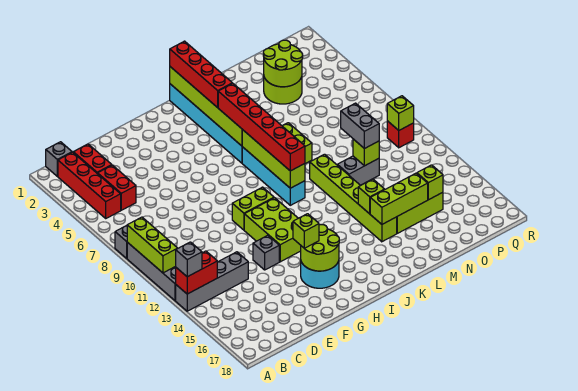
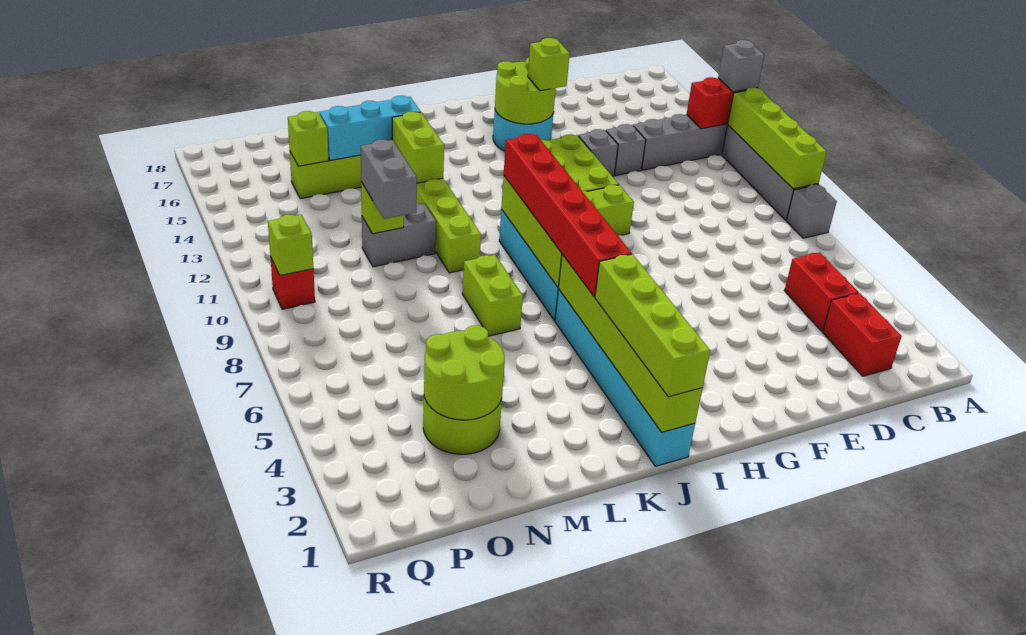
lime 1x3 brick [127,217,178,273] -> lime 1x4 brick [728,88,827,189]
grey 1x1 brick [46,142,72,176] -> grey 1x1 brick moved to [606,124,646,175]
red 1x4 brick [58,152,121,218] -> none
red 1x4 brick [170,41,232,108] -> lime 1x4 brick [595,254,710,397]
lime 1x1 brick [358,179,385,214] -> lime 1x2 brick [392,112,444,183]
lime 1x3 brick [370,173,428,224] -> cyan 1x3 brick [319,96,421,161]

